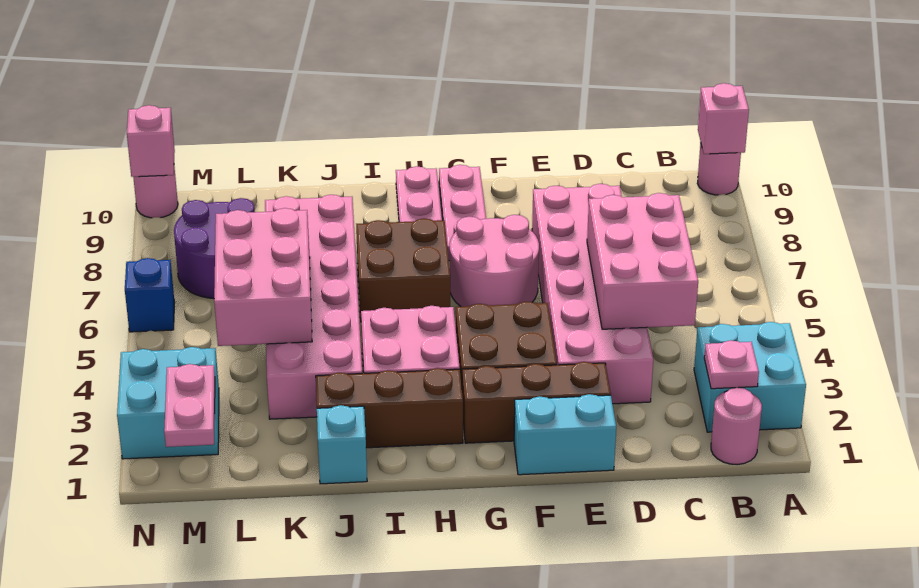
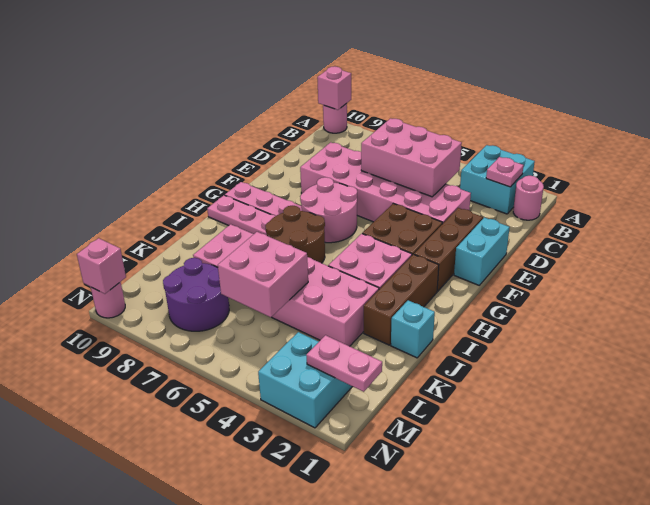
brown 2x2 brick [356,218,450,318] -> brown 2x2 round brick [265,206,325,263]
pink 2x3 brick [214,208,312,346] -> pink 2x2 brick [218,232,308,317]
blue 1x1 brick [125,258,175,332] -> none

